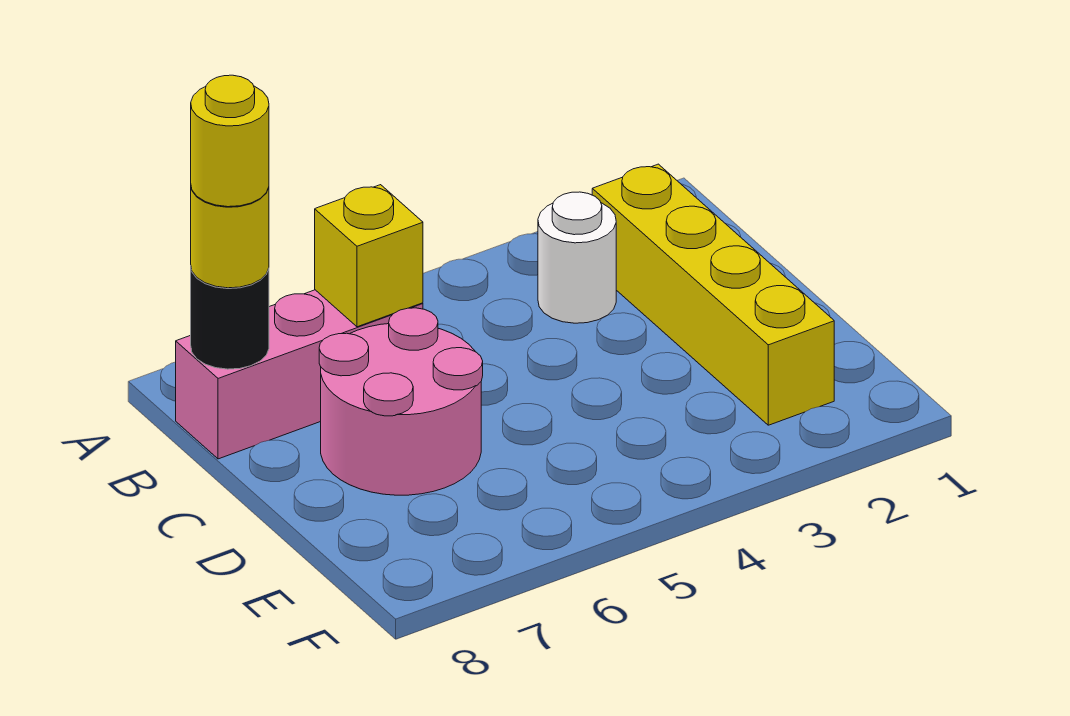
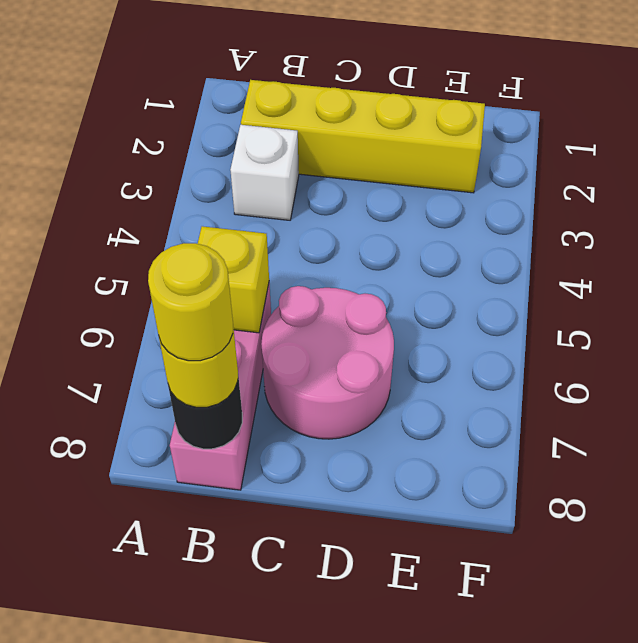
white 1x1 round brick [538,192,616,323] -> white 1x1 brick [230,125,299,220]

